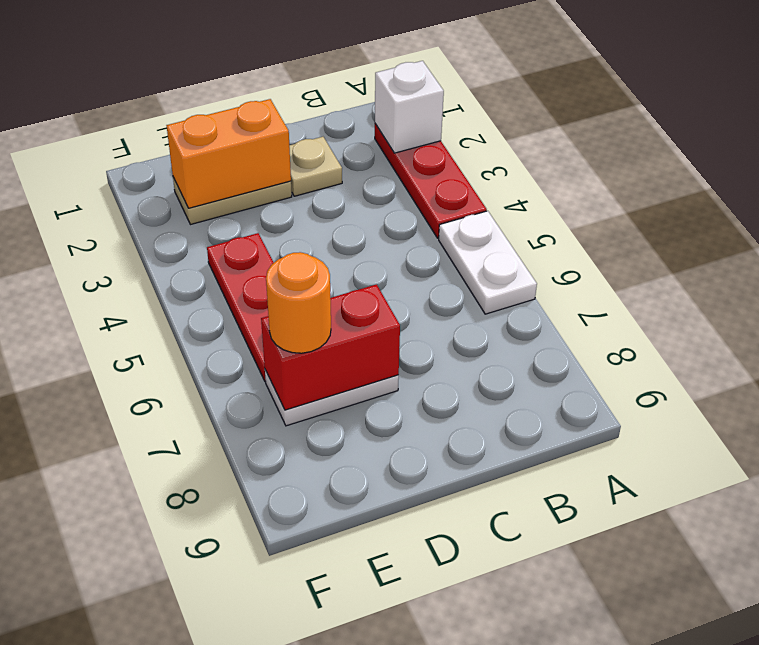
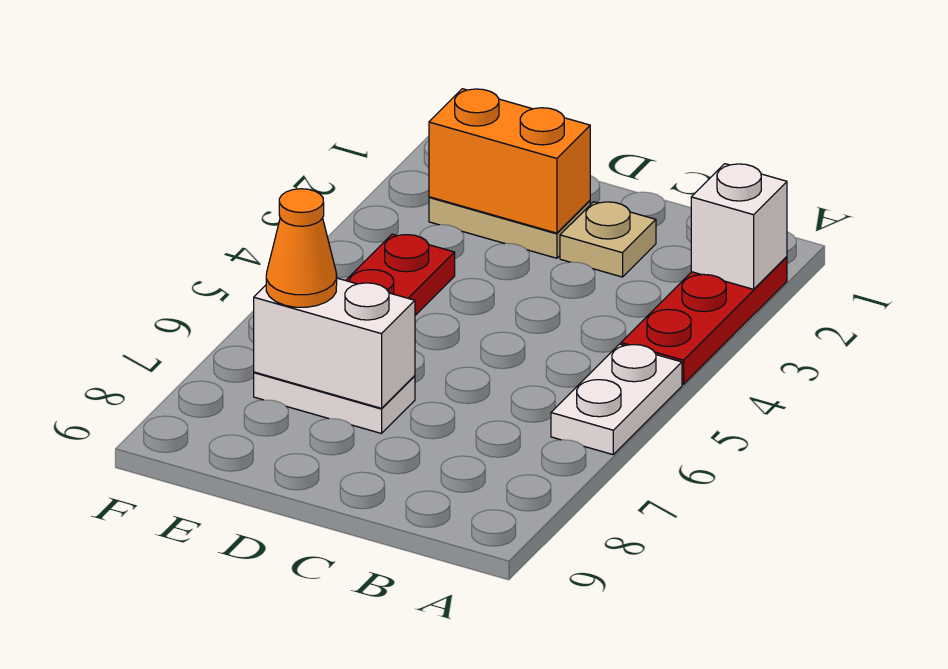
red 1x2 brick [261,284,400,410] -> white 1x2 brick [254,278,415,408]
orange 1x1 round brick [266,252,331,353] -> orange 1x1 cone [266,189,337,307]

